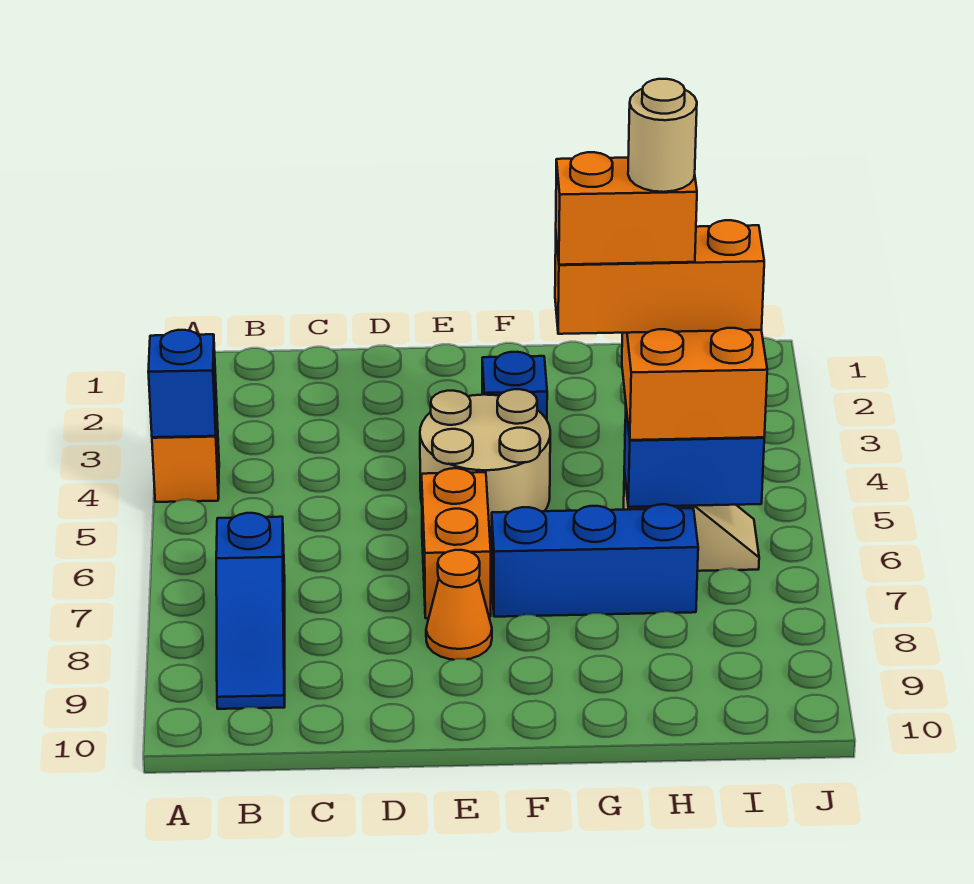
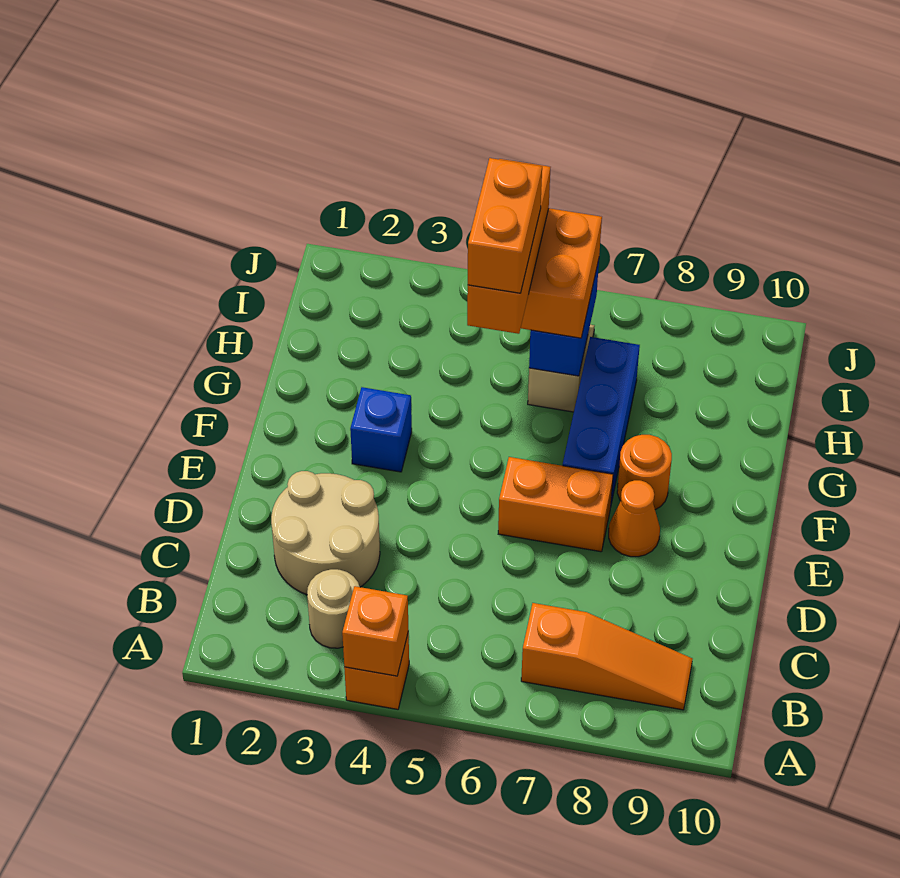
blue 1x1 brick [148,330,217,437] -> orange 1x1 brick [342,586,408,676]
blue 1x3 slope [216,513,285,709] -> orange 1x3 slope [521,603,692,710]
tan 2x2 round brick [420,389,550,535] -> tan 2x2 round brick moved to [271,471,380,595]
none -> orange 1x1 round brick [617,435,672,510]
tan 1x1 round brick [628,79,697,192] -> tan 1x1 round brick moved to [307,569,359,648]

